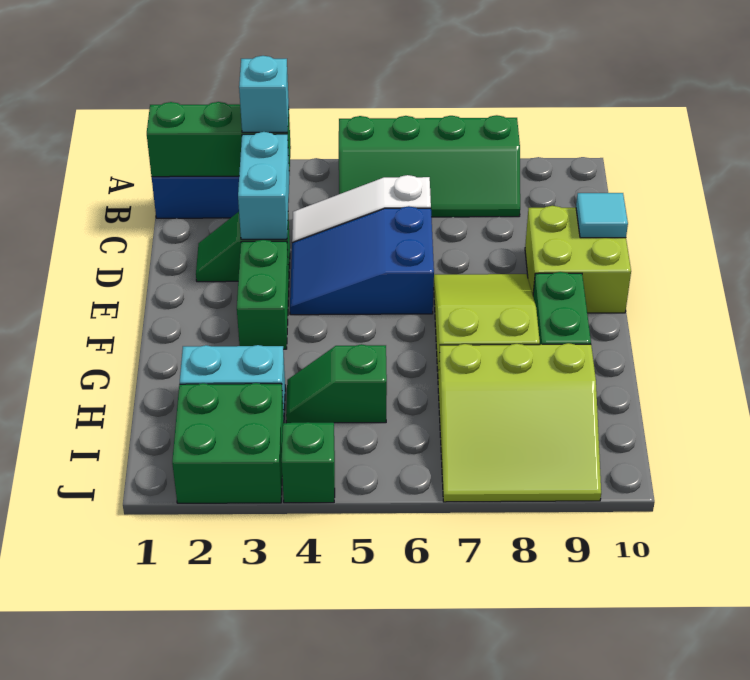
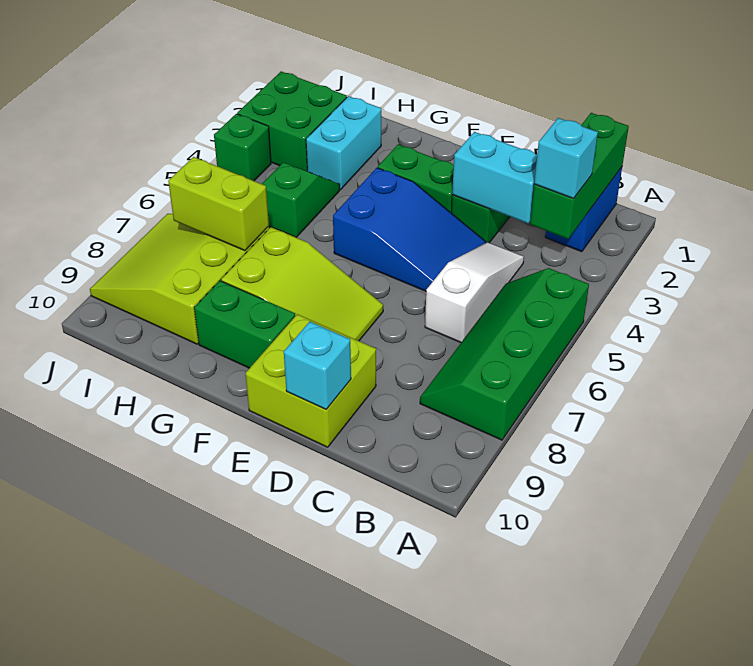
blue 2x3 slope [290,206,434,315] -> blue 2x3 slope turned to [333,168,486,291]
cyan 1x1 tile [576,193,628,238] -> cyan 1x1 brick [284,322,351,409]
none -> lime 1x2 brick [168,157,269,251]

